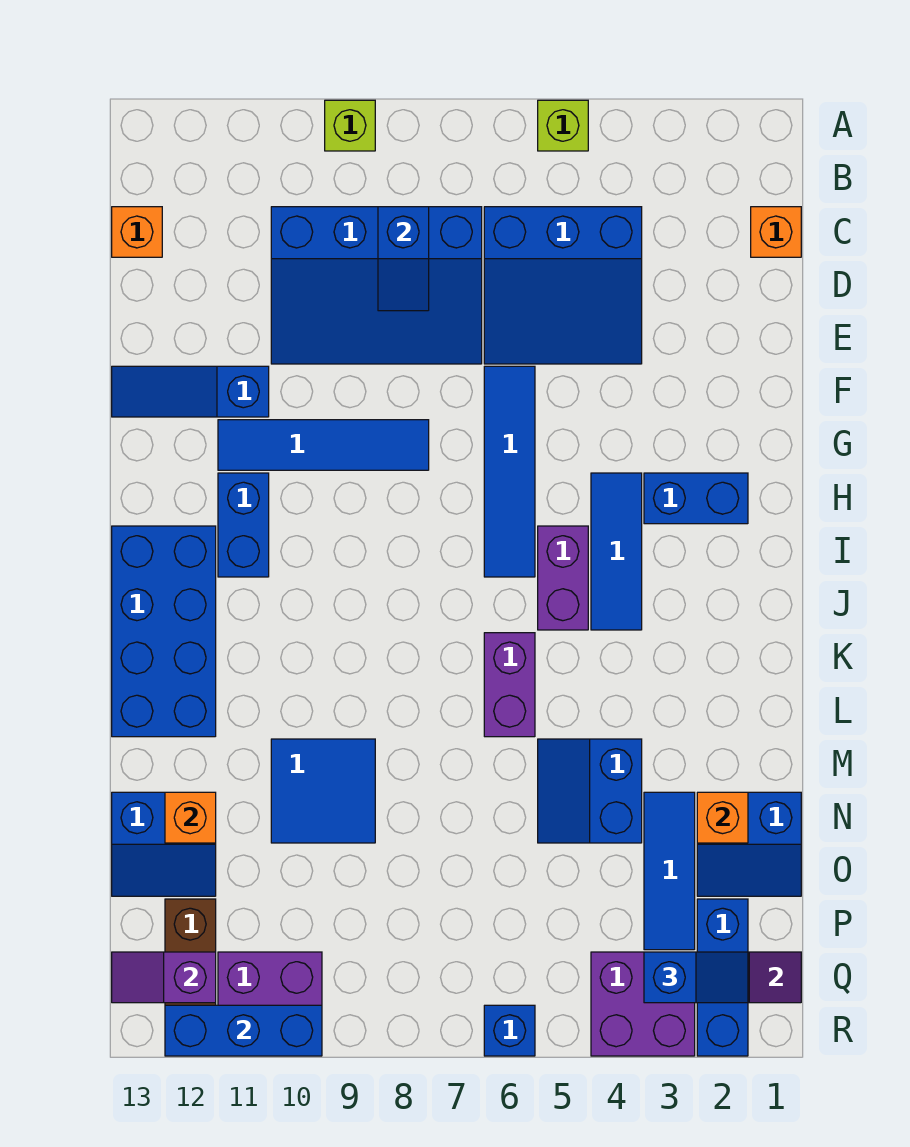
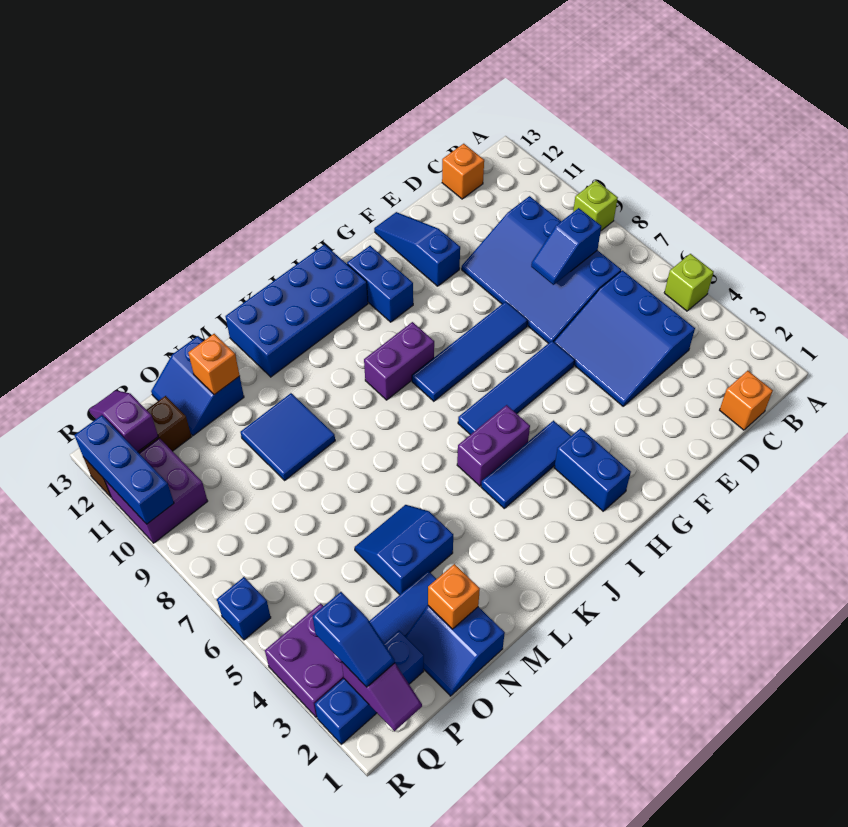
blue 1x4 tile [218,420,429,470] -> blue 1x4 tile turned to [412,301,528,401]
blue 1x2 brick [218,473,269,577] -> blue 1x2 brick turned to [347,246,413,322]
purple 1x2 brick [484,633,535,737] -> purple 1x2 brick moved to [364,322,434,400]

